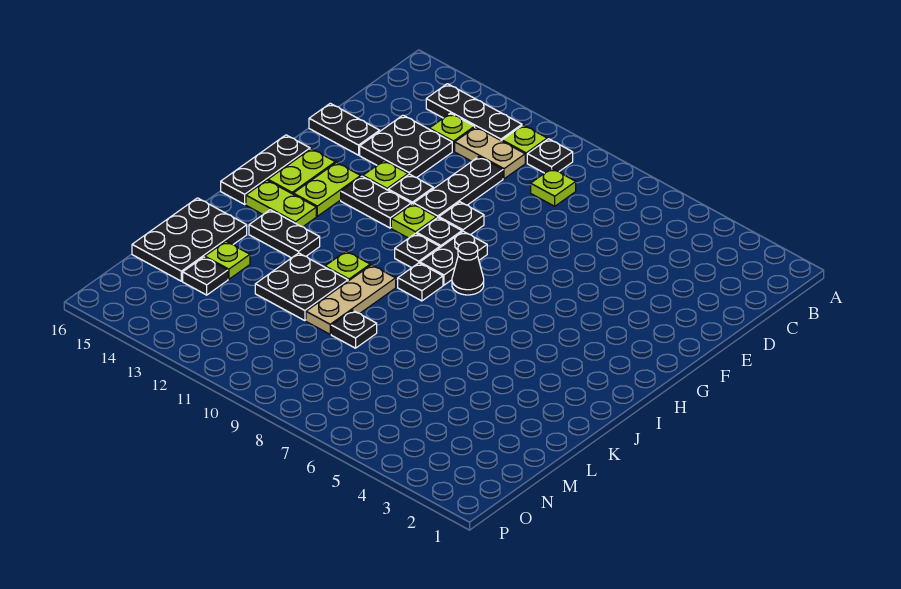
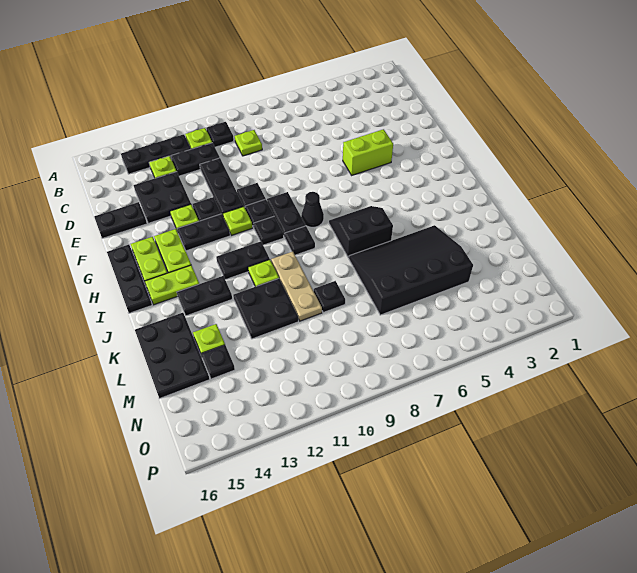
tan 1x2 plate [455,127,525,179] -> black 1x2 plate [171,143,220,176]
none -> lime 1x2 brick [343,129,393,175]
none -> black 2x2 slope [329,206,393,258]
none -> black 1x2 plate [216,241,270,280]
none -> black 3x4 slope [349,225,473,315]

